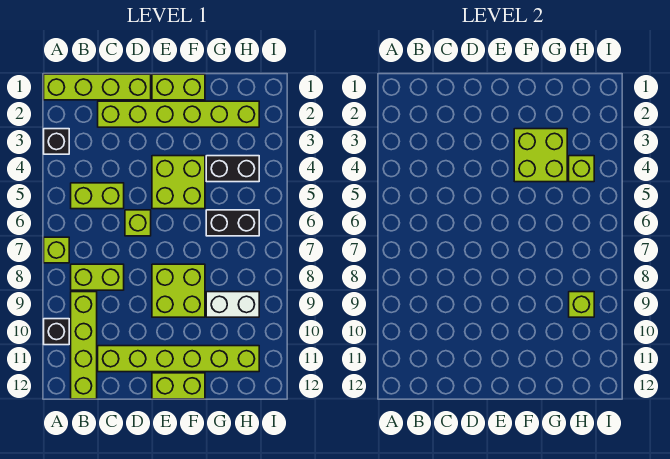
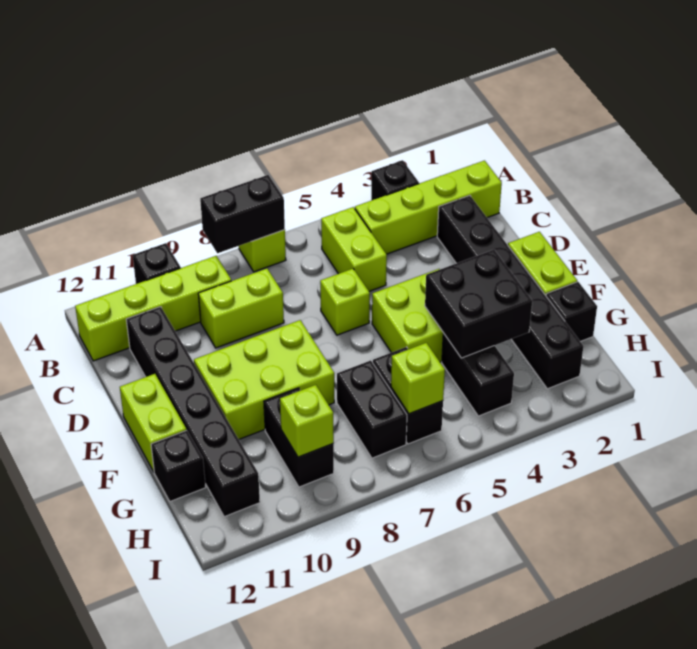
lime 1x4 brick [44,74,151,100] -> lime 1x4 brick turned to [355,161,502,254]
none -> black 1x2 brick [200,175,285,253]
lime 1x2 brick [71,264,124,290] -> lime 1x2 brick turned to [198,268,284,348]
lime 1x6 brick [98,101,259,127] -> black 1x6 brick [437,195,583,389]
lime 1x6 brick [98,346,259,372] -> black 1x6 brick [126,307,260,517]
lime 2x2 brick [152,264,205,317] -> lime 2x3 brick [194,320,334,439]
lime 2x2 brick [514,129,567,182] -> black 2x2 brick [425,250,532,358]
none -> black 1x1 brick [546,282,597,342]
none -> black 1x2 brick [337,361,407,458]
white 1x2 brick [206,292,259,317] -> black 1x2 brick [264,388,334,487]
none -> black 1x1 brick [151,430,206,501]
lime 1x1 brick [569,156,594,182] -> lime 1x1 brick moved to [391,343,445,414]

